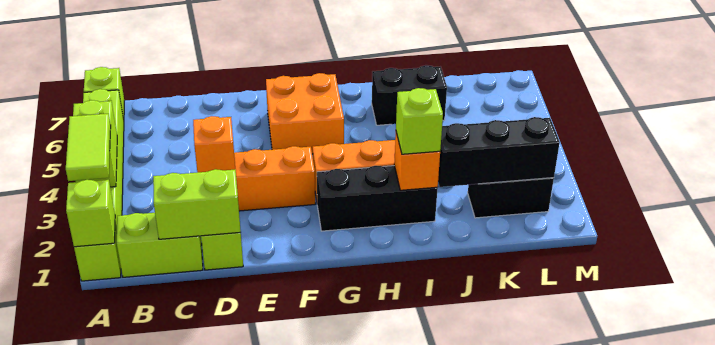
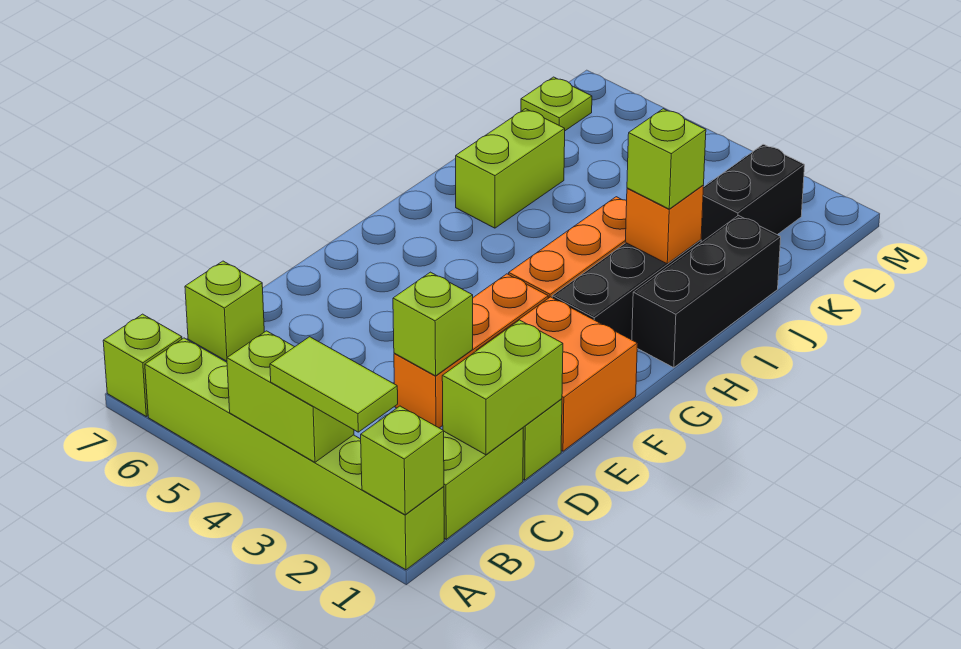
none -> lime 1x1 brick [185,261,264,361]
orange 1x1 brick [193,116,235,172] -> lime 1x1 brick [393,272,473,376]
orange 2x2 brick [266,73,344,154] -> orange 2x2 brick moved to [477,297,637,451]
black 1x2 brick [372,65,447,125] -> lime 1x2 brick [456,109,565,228]
black 1x3 brick [438,117,560,187] -> black 1x3 brick moved to [632,216,781,368]
none -> lime 1x1 plate [521,77,592,131]

